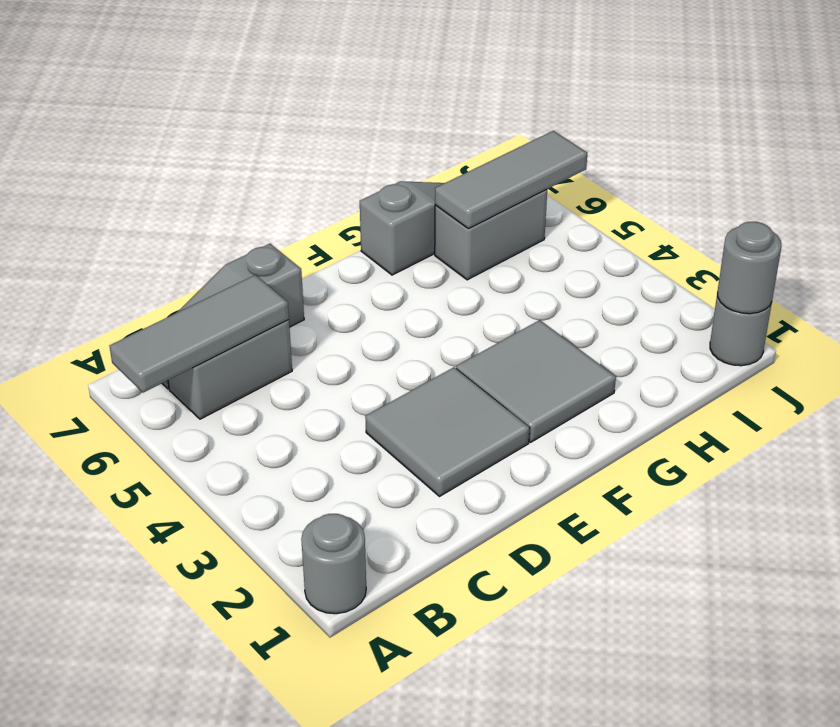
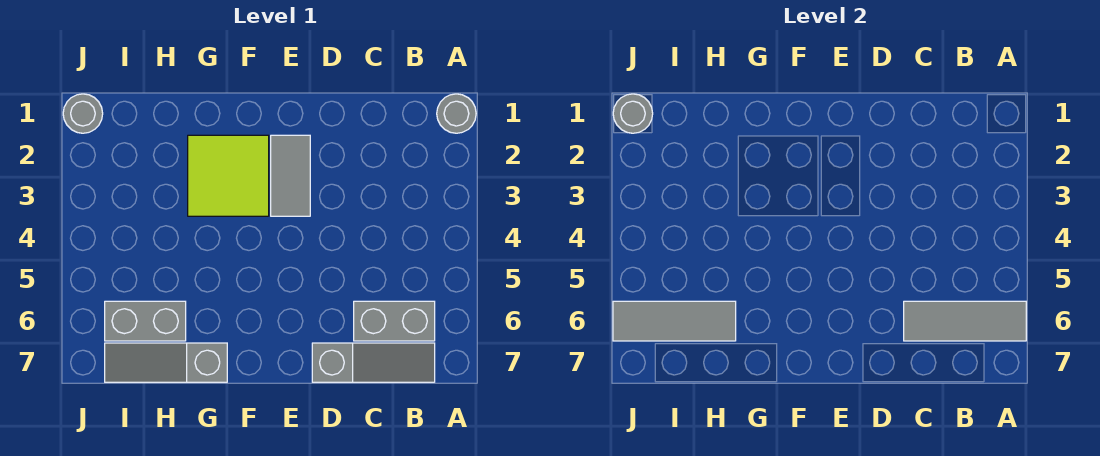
grey 2x2 tile [365,367,530,497] -> grey 1x2 tile [271,135,310,216]
grey 2x2 tile [456,320,616,442] -> lime 2x2 tile [188,135,269,216]

